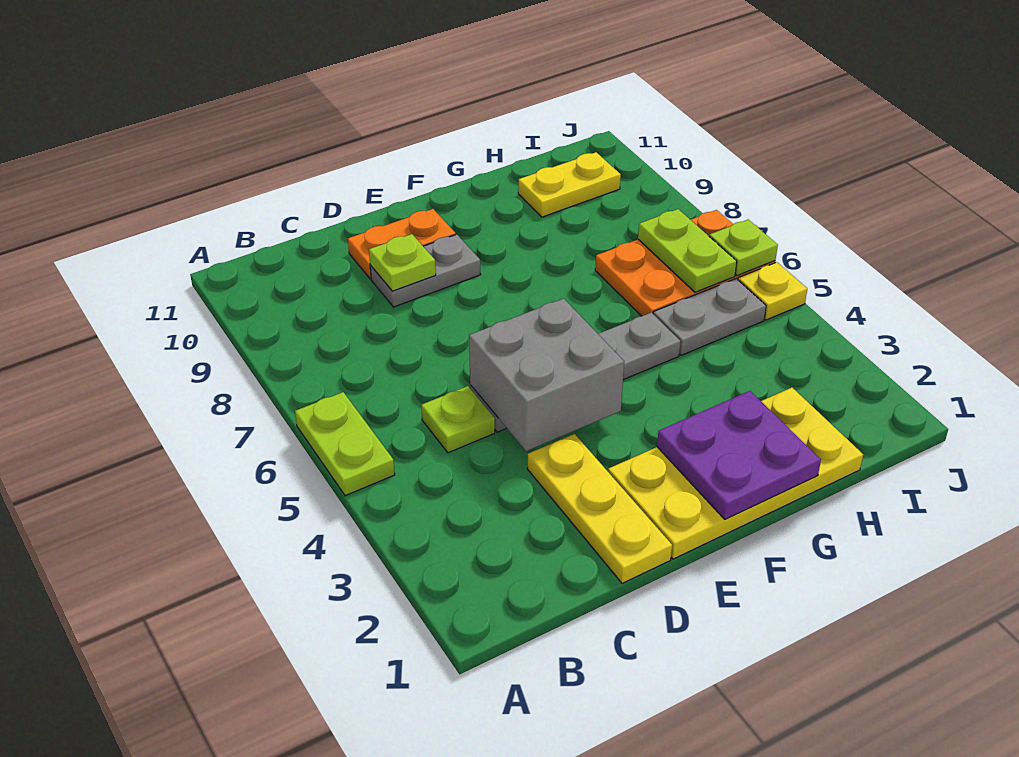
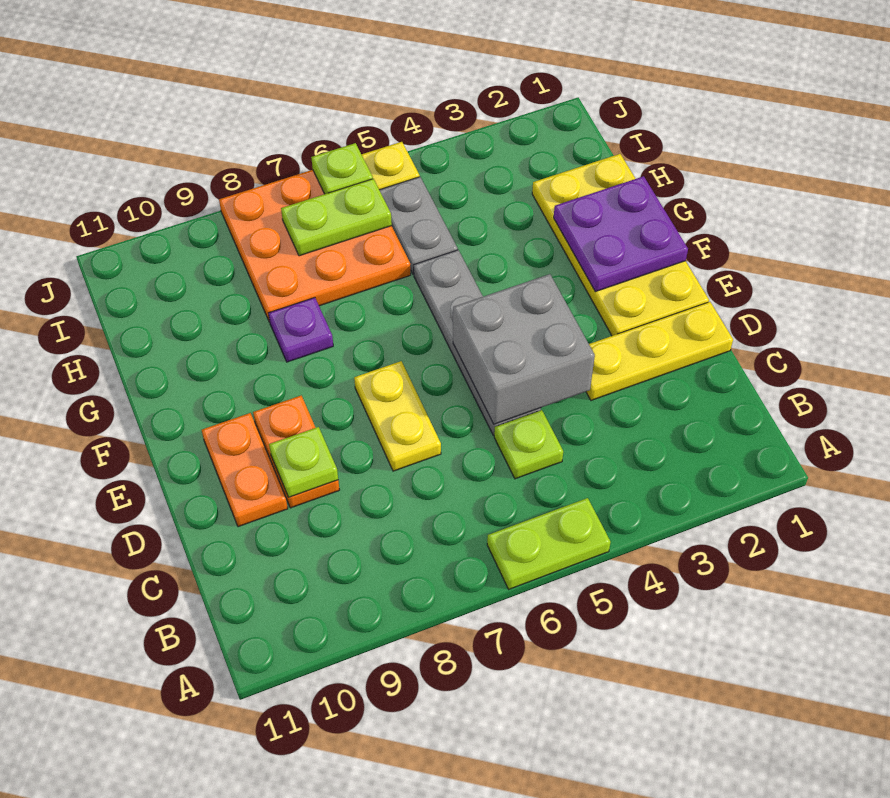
grey 1x2 plate [370,234,481,307] -> orange 1x2 plate [253,396,339,508]
none -> purple 1x1 plate [269,298,333,362]
orange 2x3 plate [595,210,775,316] -> orange 3x3 plate [219,170,411,322]
yellow 1x2 plate [518,152,621,217] -> yellow 1x2 plate moved to [354,361,441,471]

